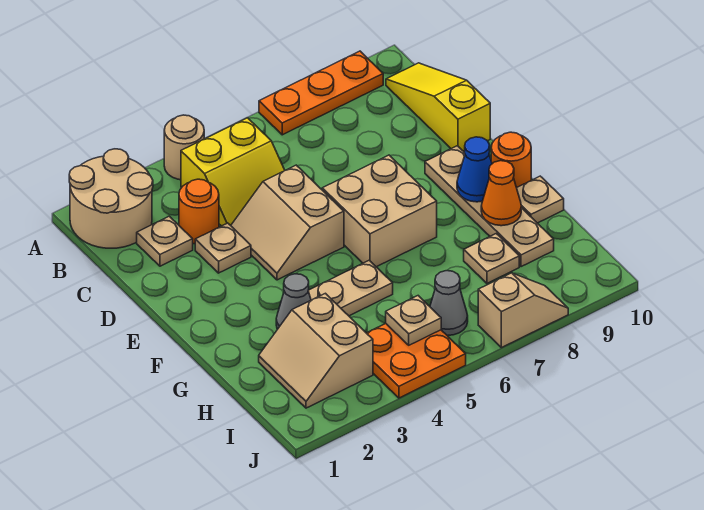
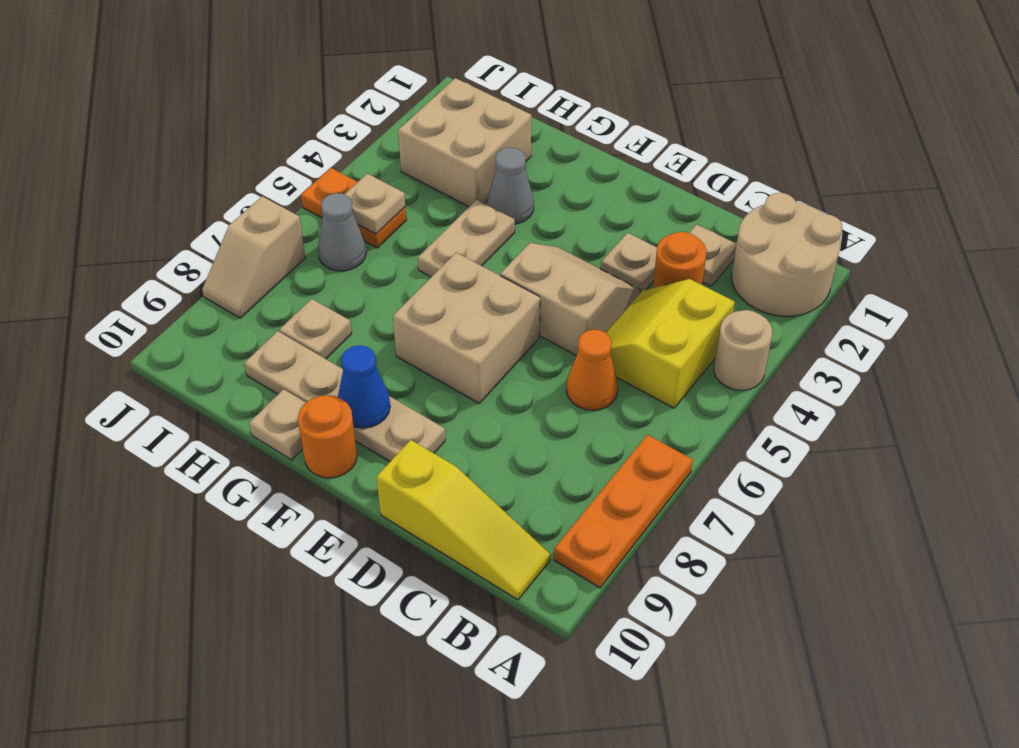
orange 1x1 cone [481,161,521,226] -> orange 1x1 cone moved to [566,330,618,411]
tan 2x2 slope [259,293,373,408] -> tan 2x2 brick [398,78,531,207]
orange 2x2 plate [367,324,466,398] -> orange 1x2 plate [301,168,406,248]

